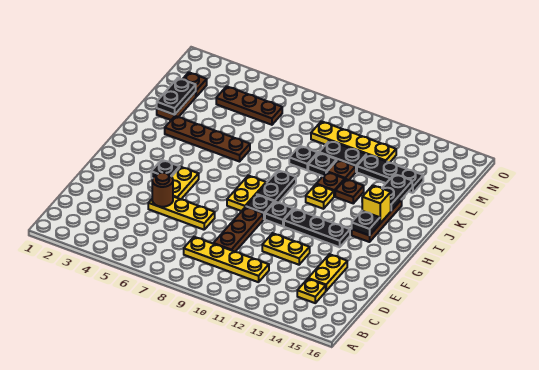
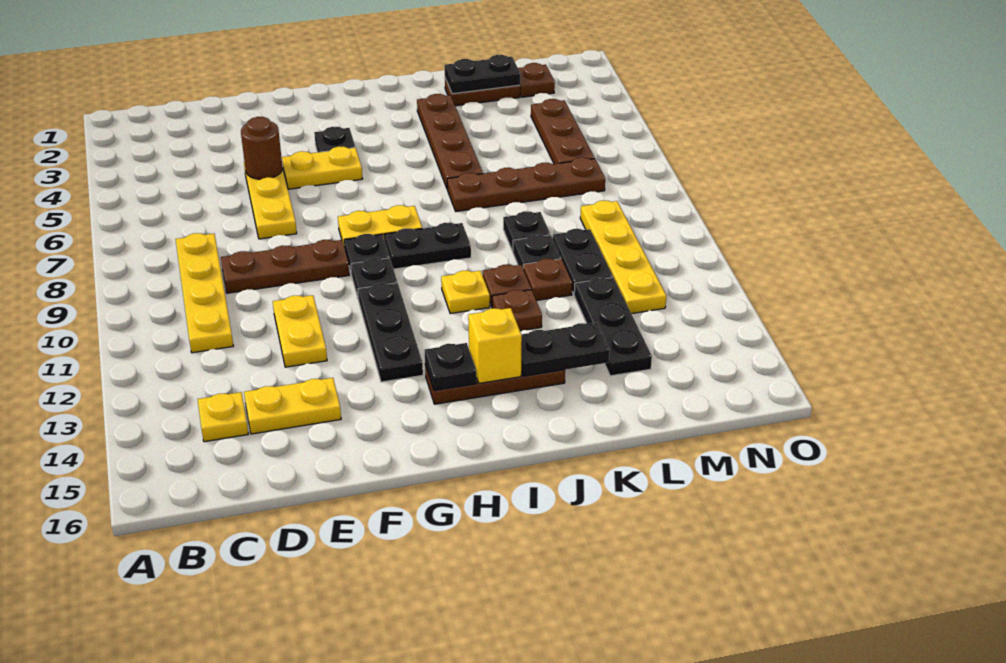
none -> brown 1x4 plate [447,158,605,212]

